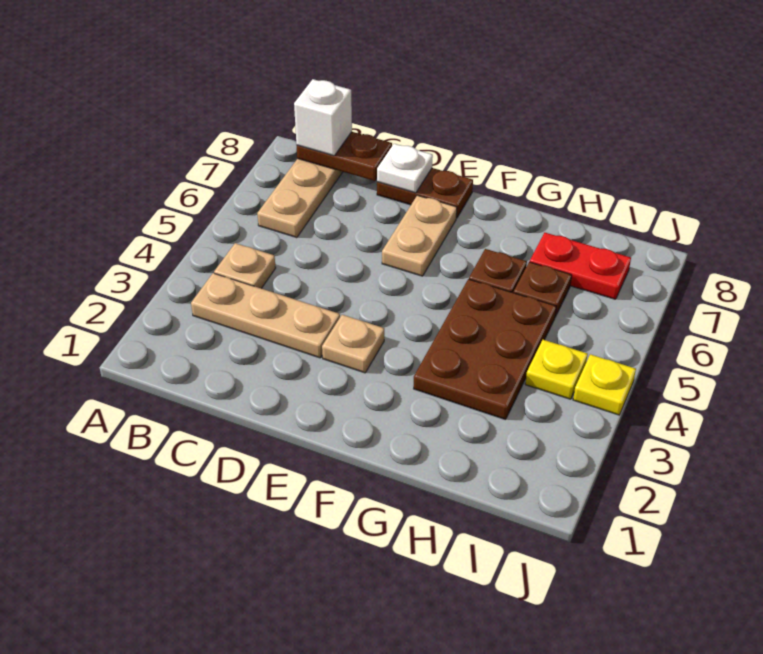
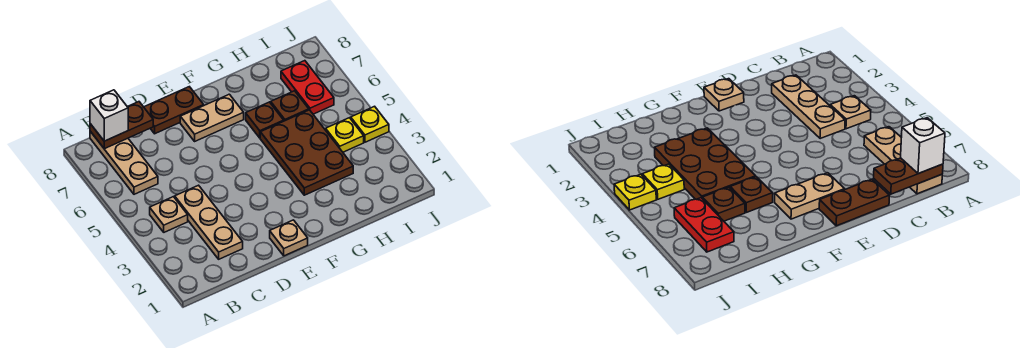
tan 1x3 plate [191,273,340,358] -> tan 1x3 plate turned to [175,185,243,259]
white 1x1 plate [377,144,433,193] -> none
tan 1x1 plate [322,315,384,373] -> tan 1x1 plate moved to [270,220,308,256]
tan 1x2 plate [382,195,457,276] -> tan 1x2 plate turned to [180,94,244,141]
red 1x2 plate [530,233,631,299] -> red 1x2 plate turned to [281,61,334,114]

